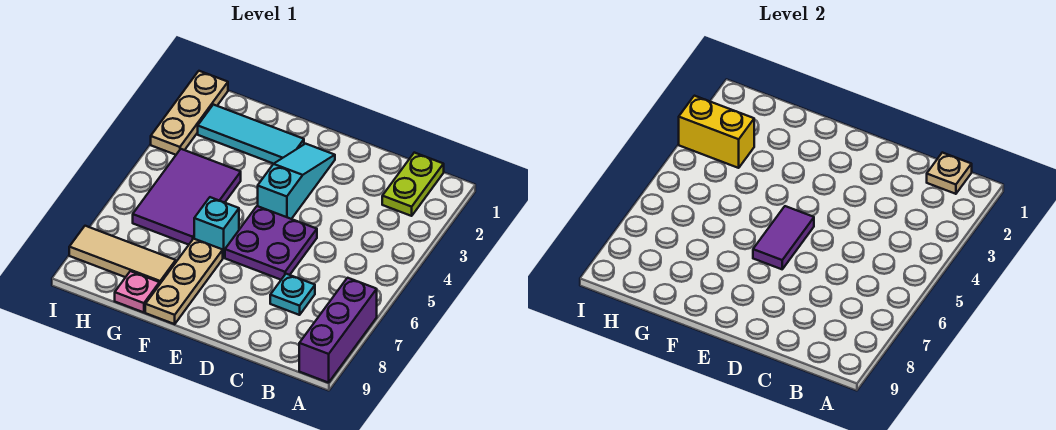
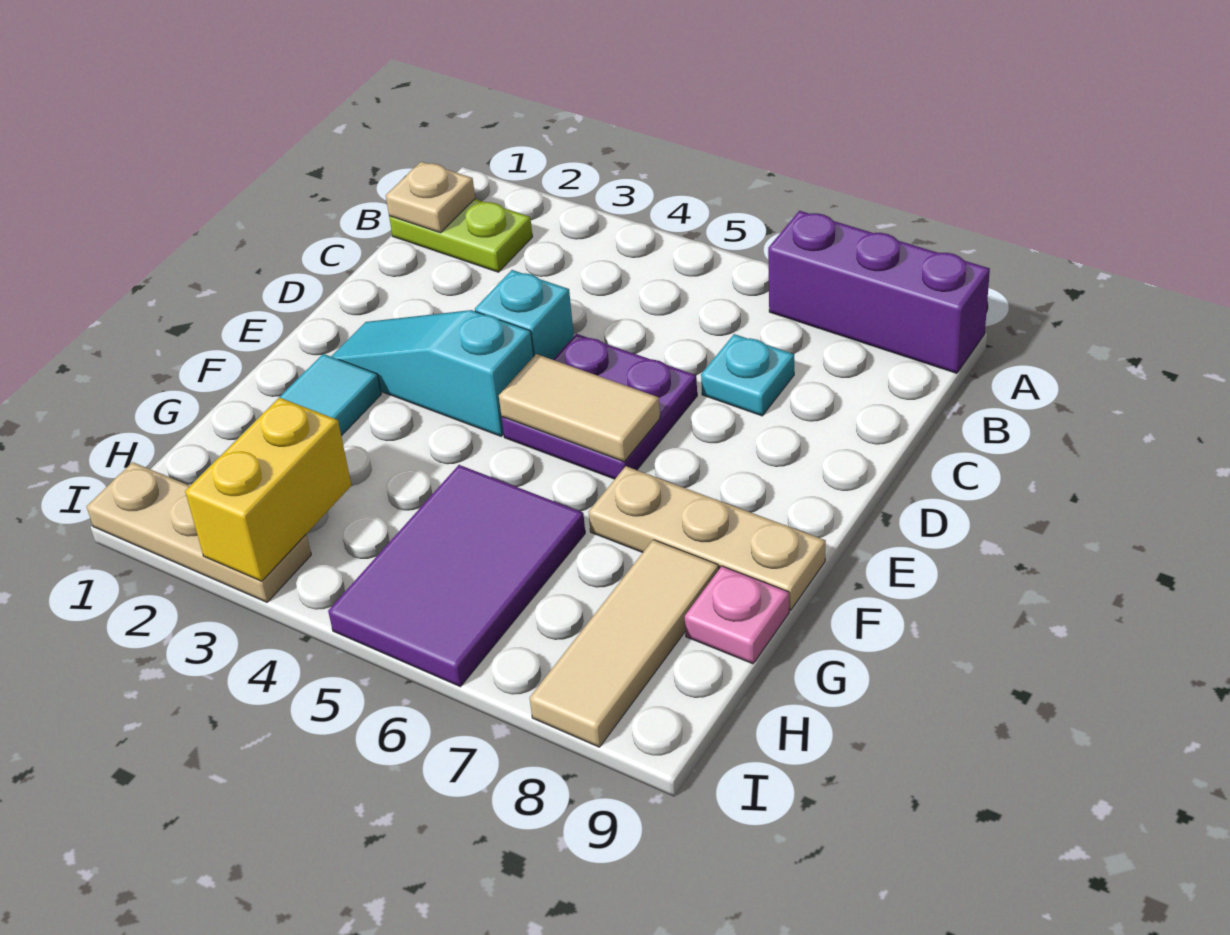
purple 1x2 tile [753,206,814,269] -> tan 1x2 tile [499,354,660,462]
cyan 1x1 brick [194,197,239,258] -> cyan 1x1 brick moved to [475,270,574,360]
purple 2x3 tile [133,149,241,245] -> purple 2x3 tile turned to [328,465,585,687]

